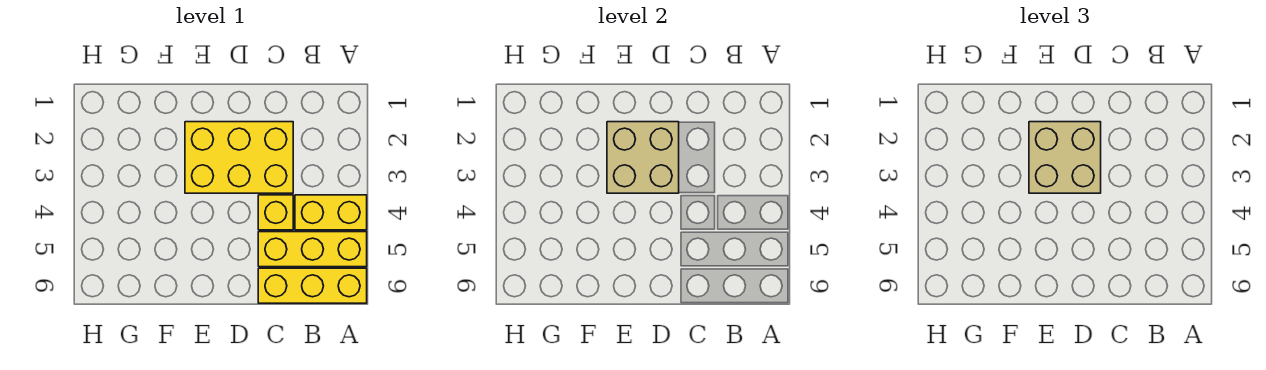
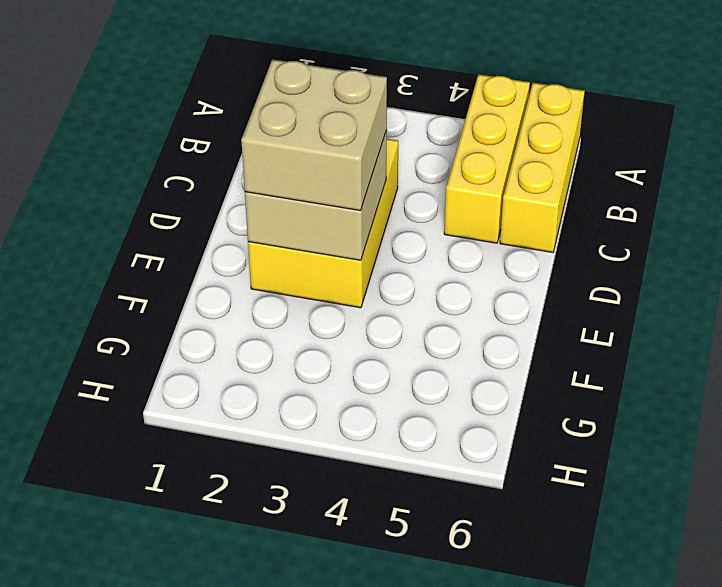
yellow 1x2 brick [295,195,367,230] -> none
yellow 1x1 brick [258,195,293,230] -> none

